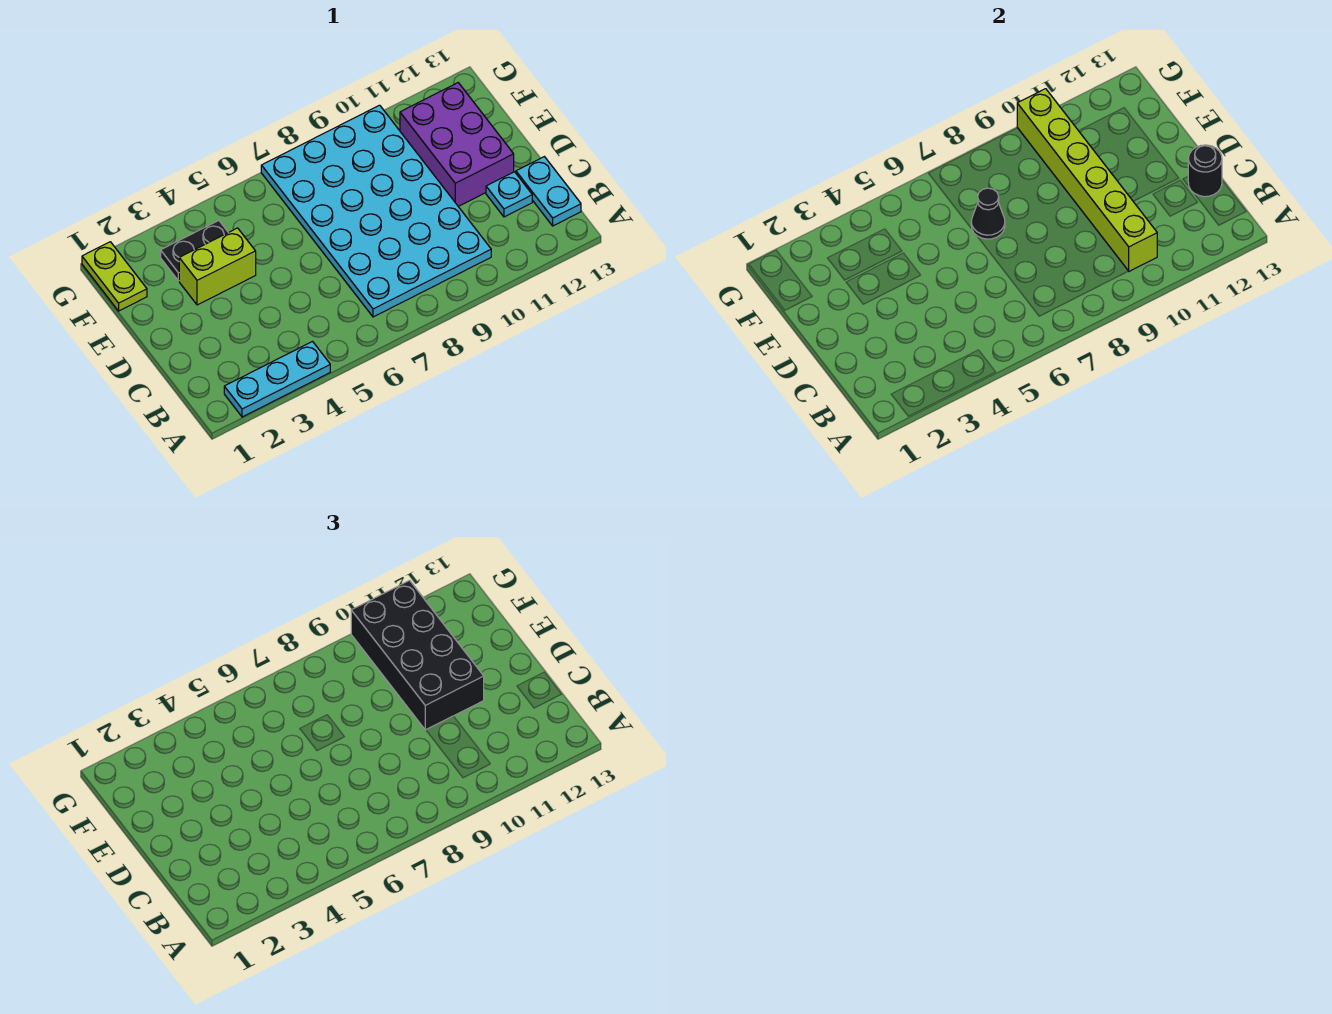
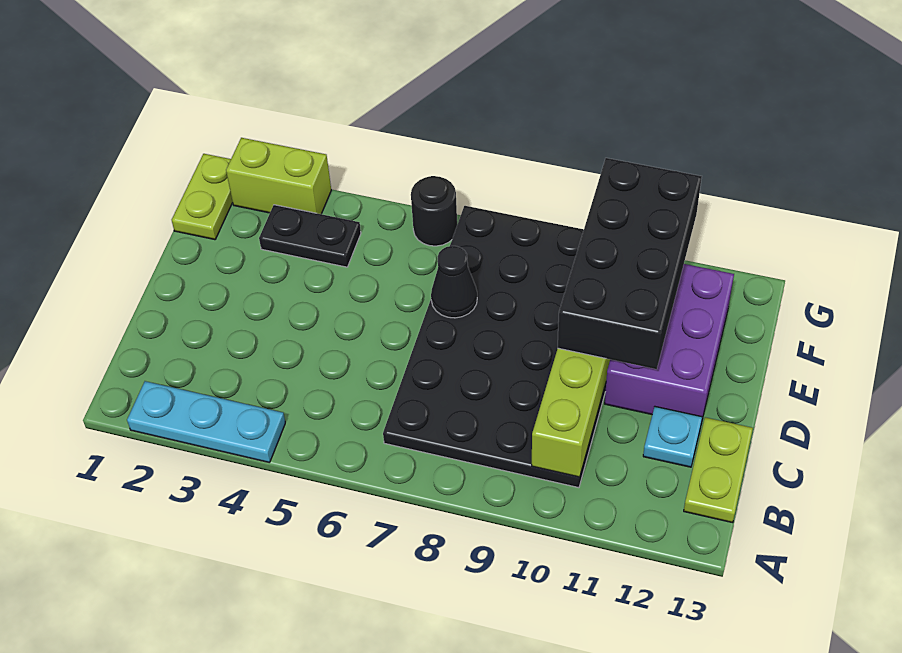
cyan 4x6 plate [261,105,491,317] -> black 4x6 plate [383,206,606,488]
cyan 1x2 plate [516,157,581,226] -> lime 1x2 plate [684,417,753,523]
black 1x1 round brick [1188,145,1222,197] -> black 1x1 round brick moved to [411,176,457,246]
lime 1x2 brick [179,228,256,305] -> lime 1x2 brick moved to [226,138,331,214]

